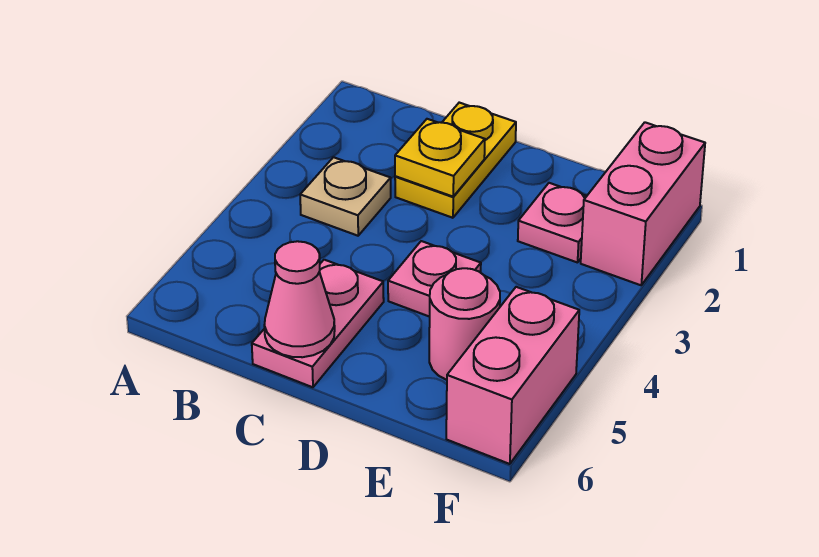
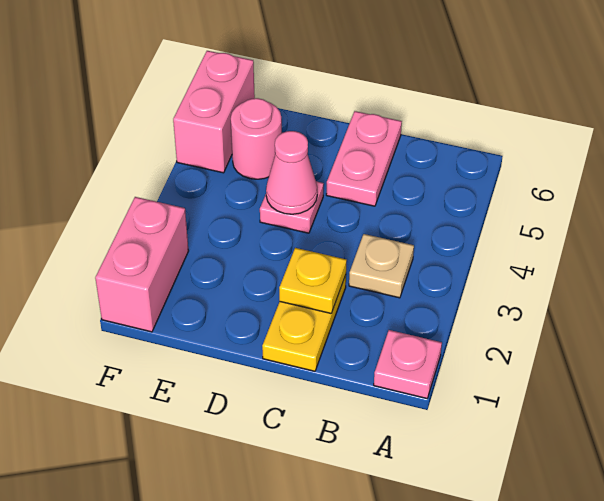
pink 1x1 cone [264,241,335,357] -> pink 1x1 cone moved to [266,131,317,214]
pink 1x1 plate [518,183,587,263] -> pink 1x1 plate moved to [374,330,442,398]

